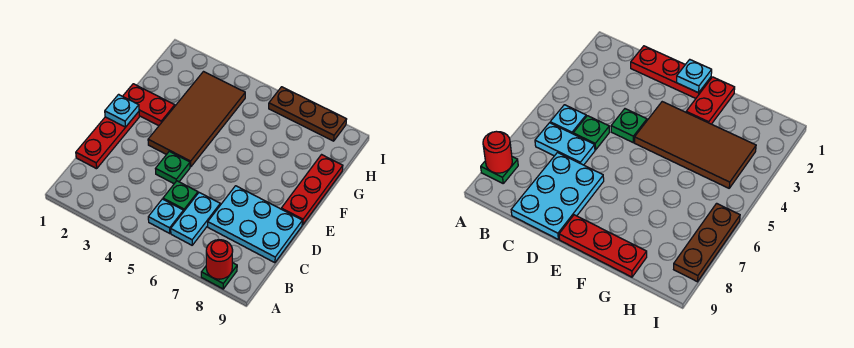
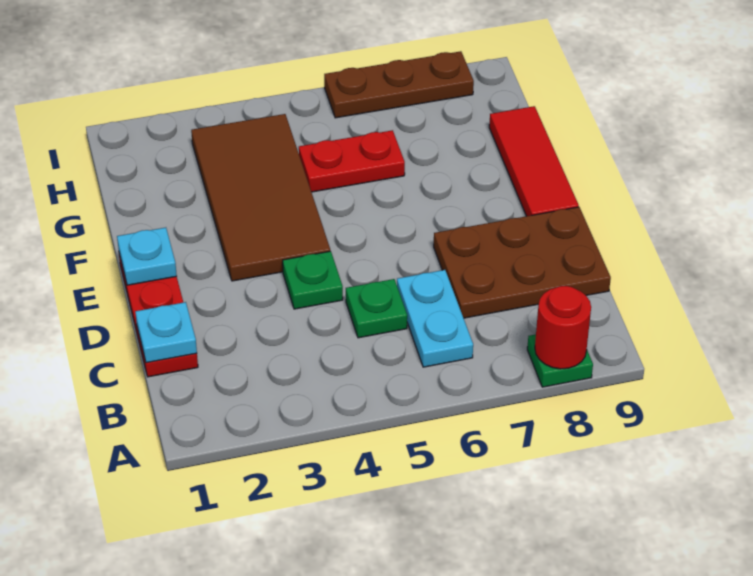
cyan 1x1 plate [148,199,184,233] -> cyan 1x1 plate moved to [135,302,197,363]
cyan 2x3 plate [208,186,302,263] -> brown 2x3 plate [434,207,611,318]
red 1x3 plate [281,155,343,225] -> red 1x3 tile [489,106,579,216]
red 1x2 plate [123,84,175,126] -> red 1x2 plate moved to [299,130,405,192]

